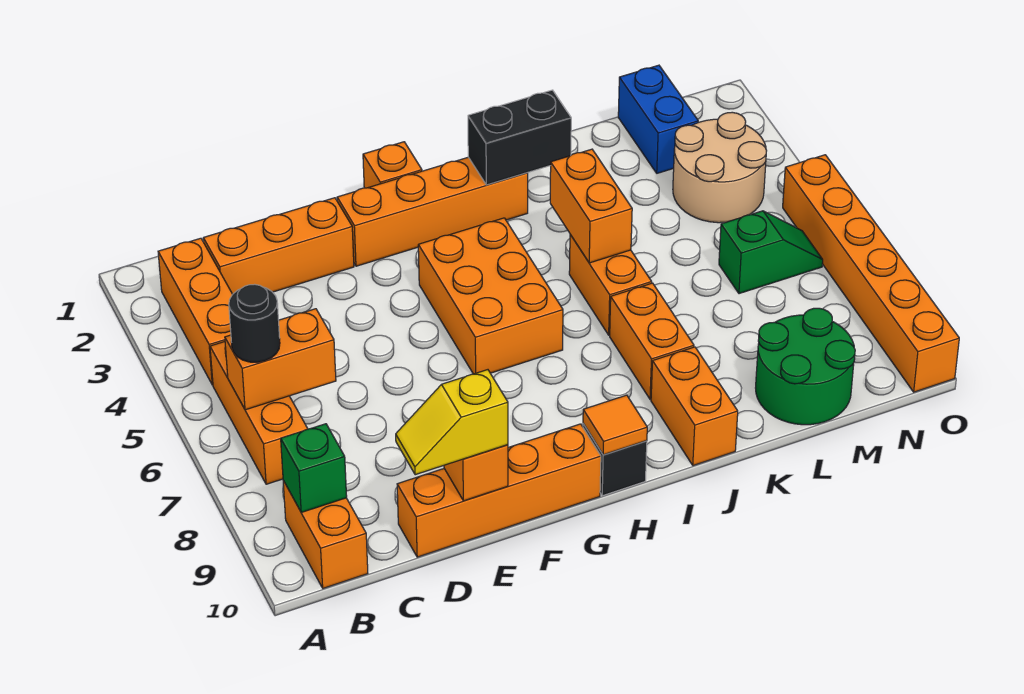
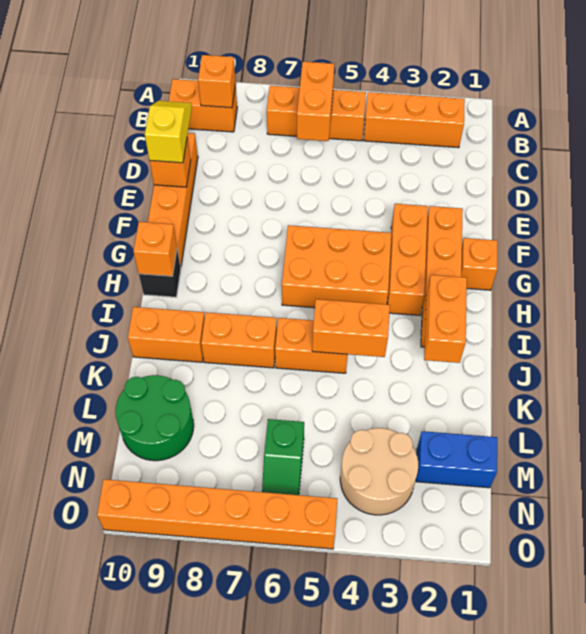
black 1x1 round brick [229,284,280,362] -> none
green 1x1 brick [281,424,347,512] -> orange 1x1 brick [198,55,236,108]
orange 1x3 brick [203,198,354,294] -> orange 1x3 brick moved to [387,204,428,315]
orange 1x1 tile [583,395,647,455] -> orange 1x1 brick [134,222,177,276]
black 1x2 brick [468,90,571,185] -> orange 1x2 brick [424,275,467,363]

